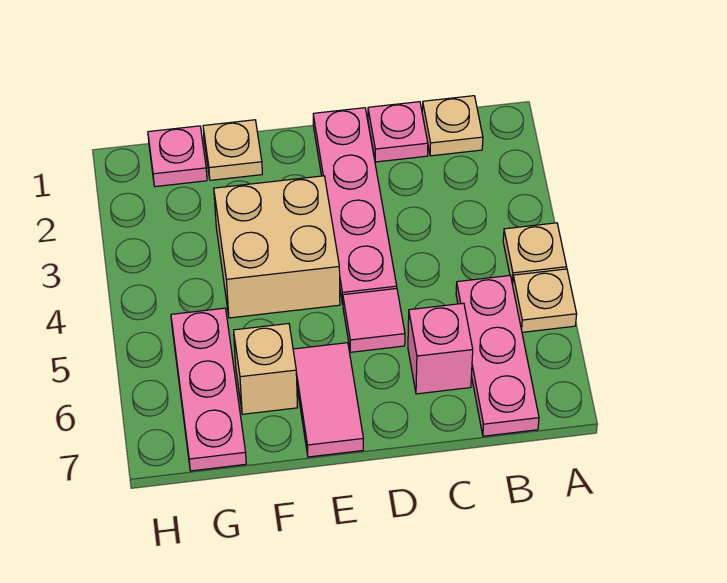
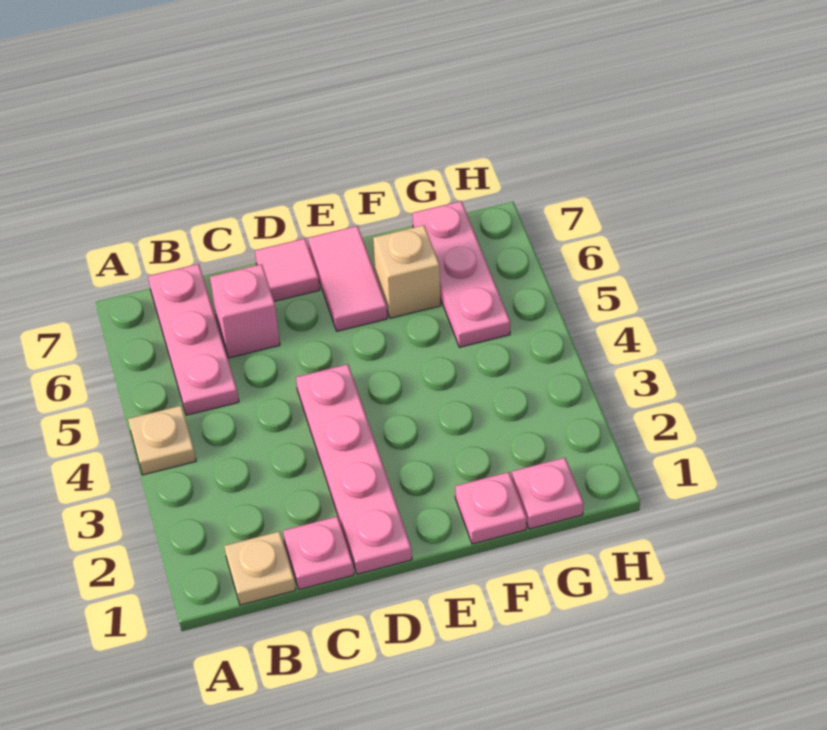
tan 1x1 plate [513,269,577,332] -> none
pink 1x1 tile [343,289,405,352] -> pink 1x1 tile moved to [255,239,320,301]
tan 2x2 brick [214,176,340,318] -> none
tan 1x1 plate [203,120,262,180] -> pink 1x1 plate [455,472,527,544]

